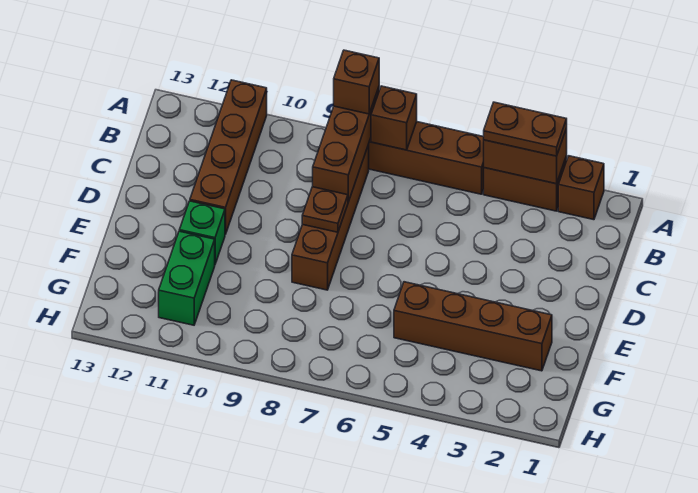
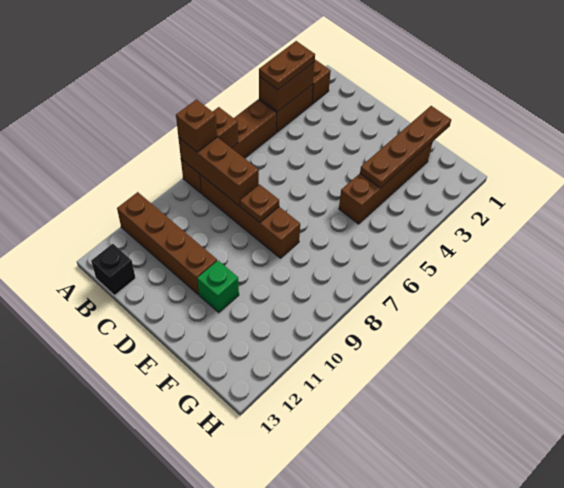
none -> black 1x1 brick [91,244,136,296]
none -> brown 1x4 plate [360,106,451,188]
green 1x2 brick [159,231,215,325] -> none

